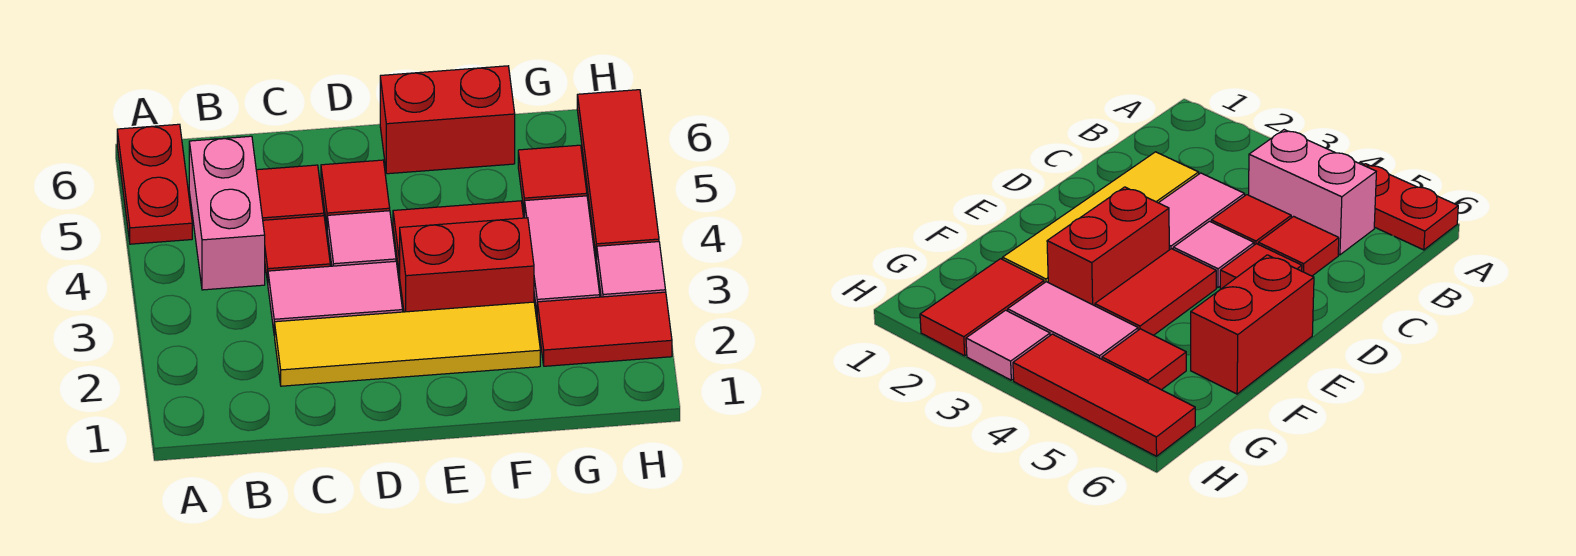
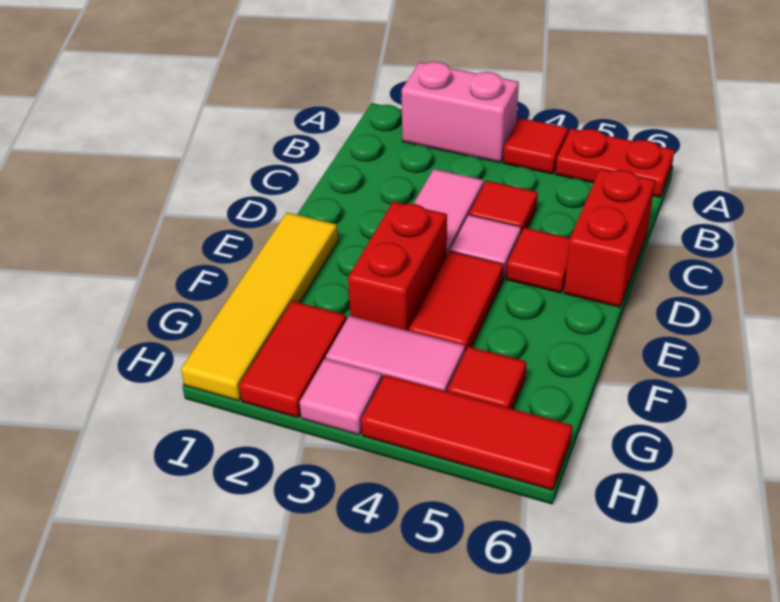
pink 1x2 brick [189,136,265,290] -> pink 1x2 brick moved to [402,62,519,163]
yellow 1x4 tile [274,302,540,386] -> yellow 1x4 tile moved to [181,212,338,401]
red 1x1 tile [256,165,324,220] -> red 1x1 tile moved to [503,118,568,174]
red 1x2 brick [380,66,515,174] -> red 1x2 brick moved to [564,168,655,307]

